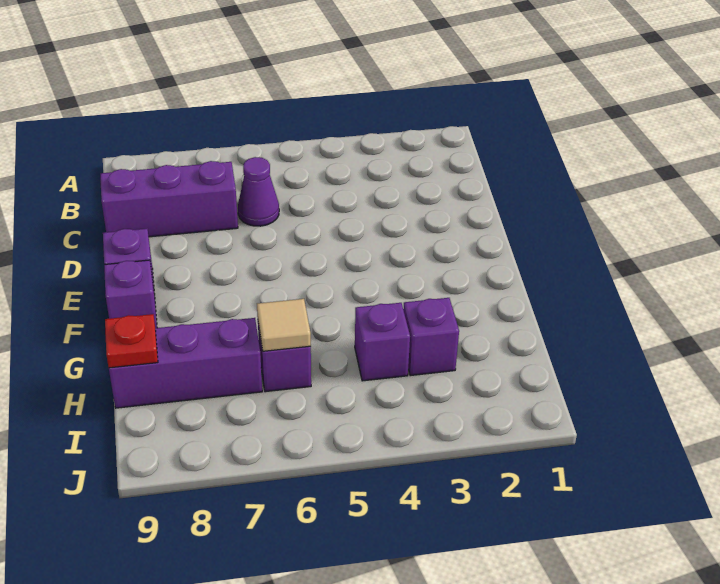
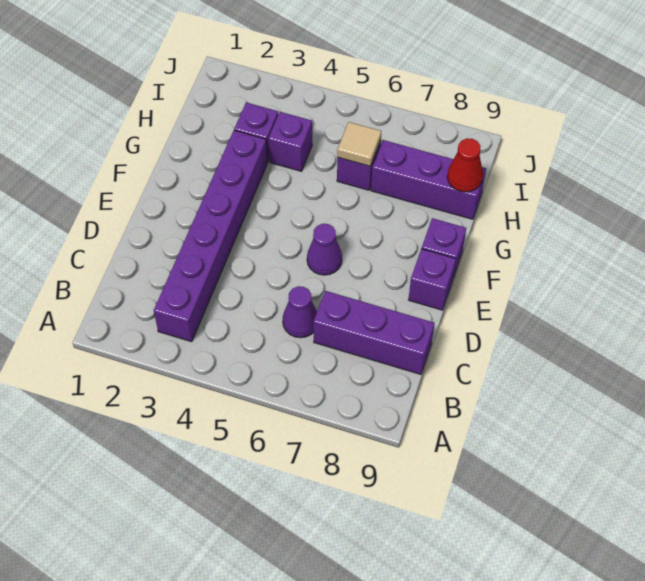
none -> purple 1x6 brick [154,130,268,342]
none -> purple 1x1 cone [307,224,342,275]
red 1x1 plate [105,314,158,368] -> red 1x1 cone [447,138,483,192]

